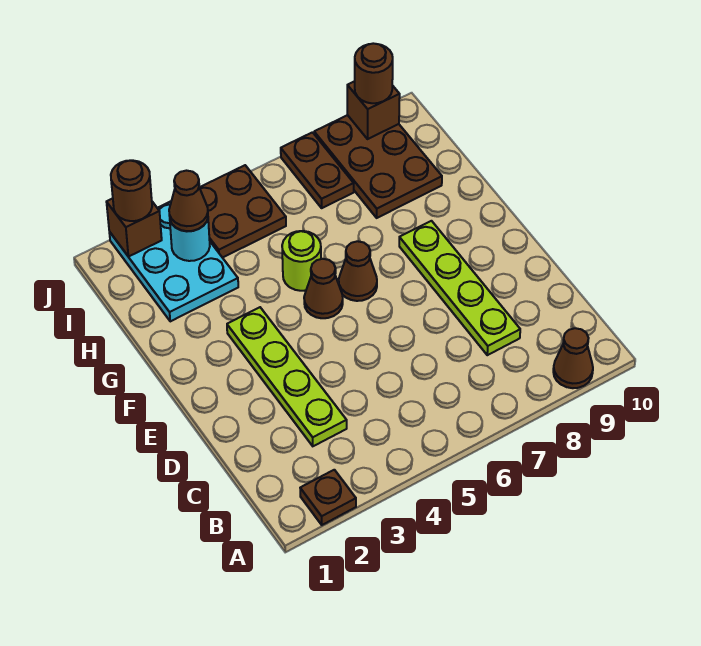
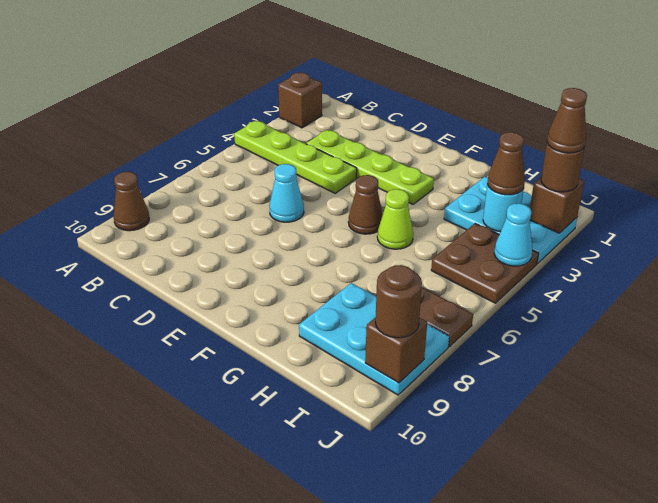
brown 1x1 plate [300,470,356,525] -> brown 1x1 brick [278,73,322,128]
lime 1x4 plate [399,221,520,355] -> lime 1x4 plate moved to [234,121,357,193]
none -> cyan 1x1 cone [269,164,304,222]
brown 1x1 cone [339,241,377,301] -> brown 1x1 cone moved to [547,88,587,153]
lime 1x1 round brick [282,231,321,291] -> lime 1x1 cone [377,189,413,249]
brown 2x3 plate [314,115,442,218] -> cyan 2x3 plate [299,283,449,395]
none -> cyan 1x1 cone [494,203,533,266]

